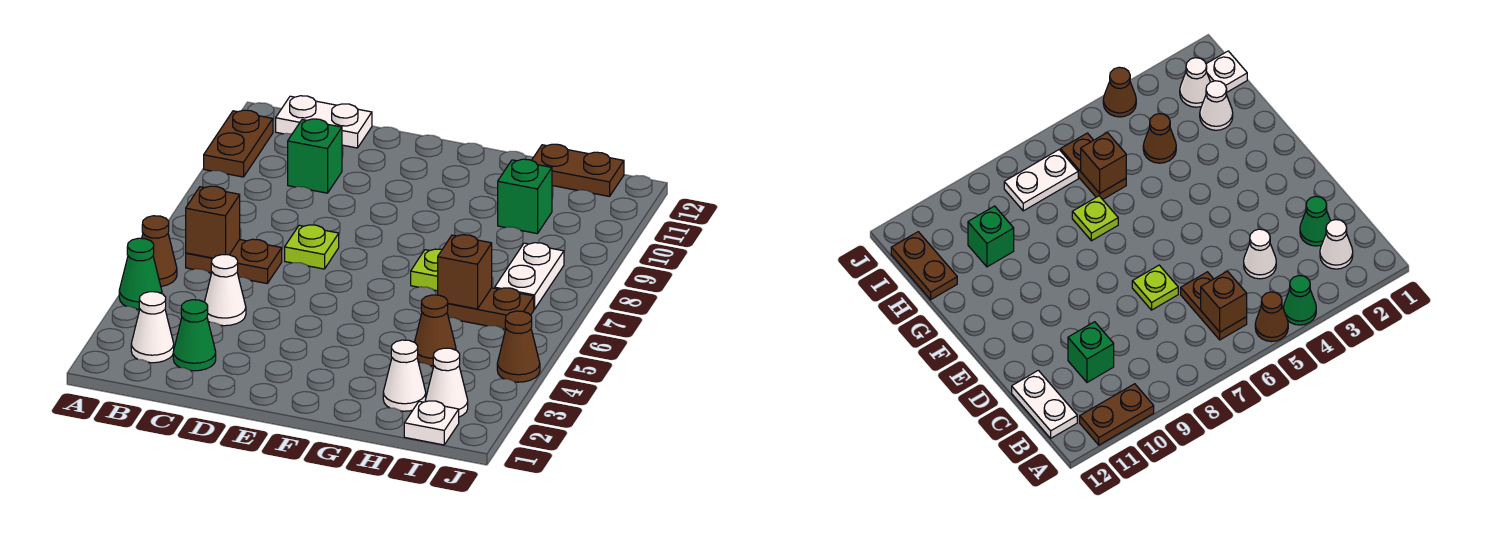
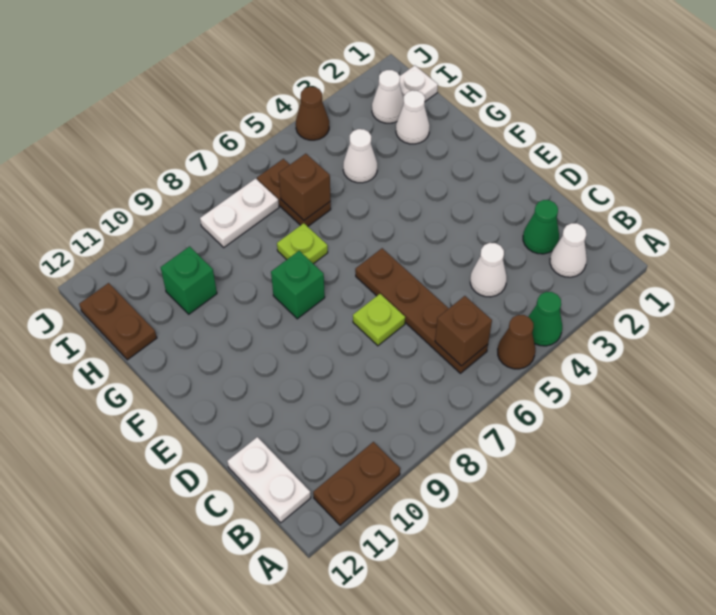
brown 1x2 plate [186,239,282,284] -> brown 1x4 plate [355,248,488,373]
green 1x1 brick [288,119,342,193] -> green 1x1 brick moved to [271,251,325,319]
brown 1x1 cone [415,295,456,366] -> white 1x1 cone [343,129,377,183]

